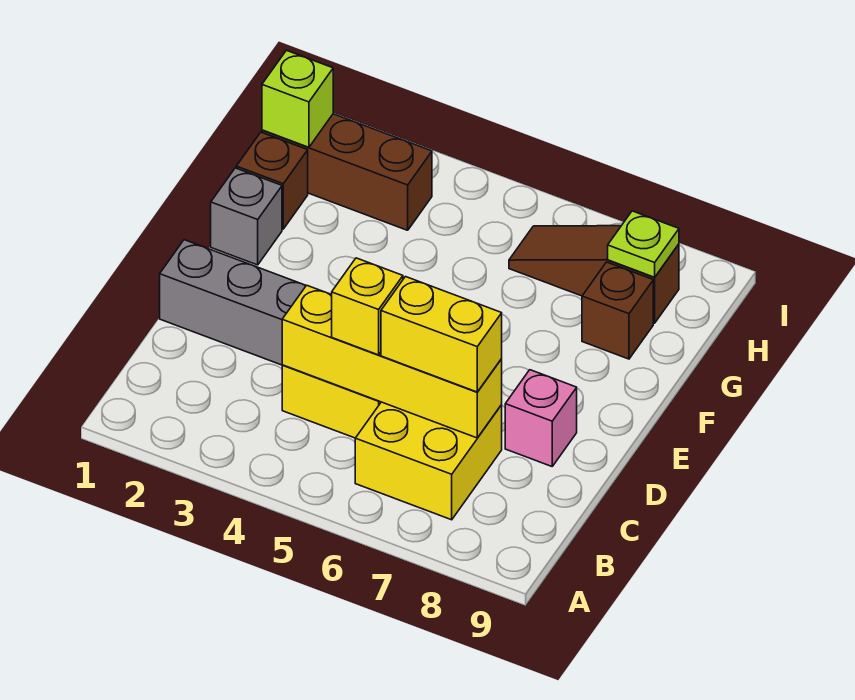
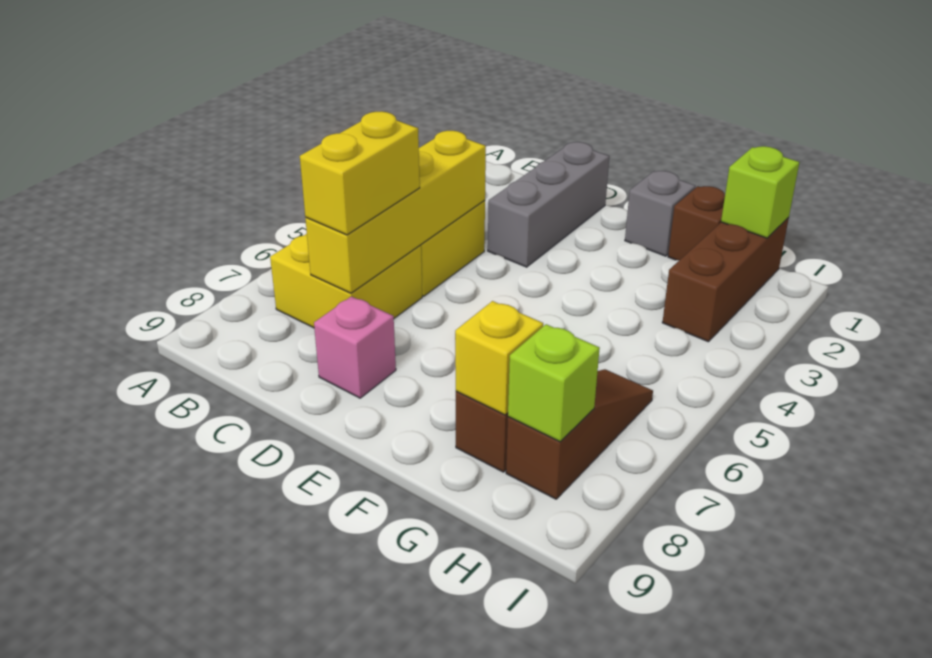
yellow 1x1 brick [332,258,403,355] -> yellow 1x1 brick moved to [455,301,543,415]
lime 1x1 plate [608,211,679,277] -> lime 1x1 brick [508,324,600,442]

